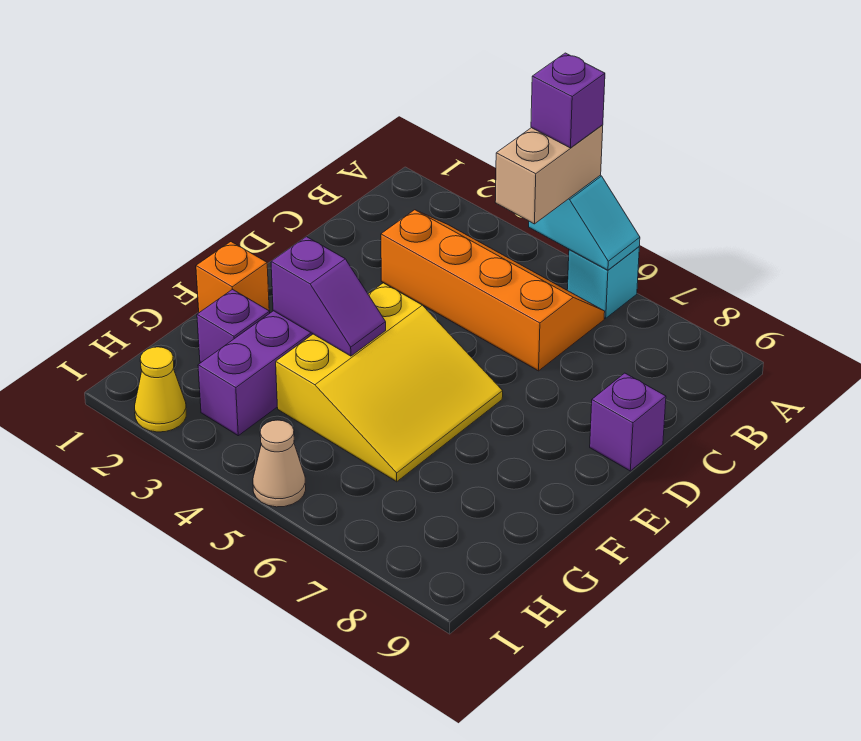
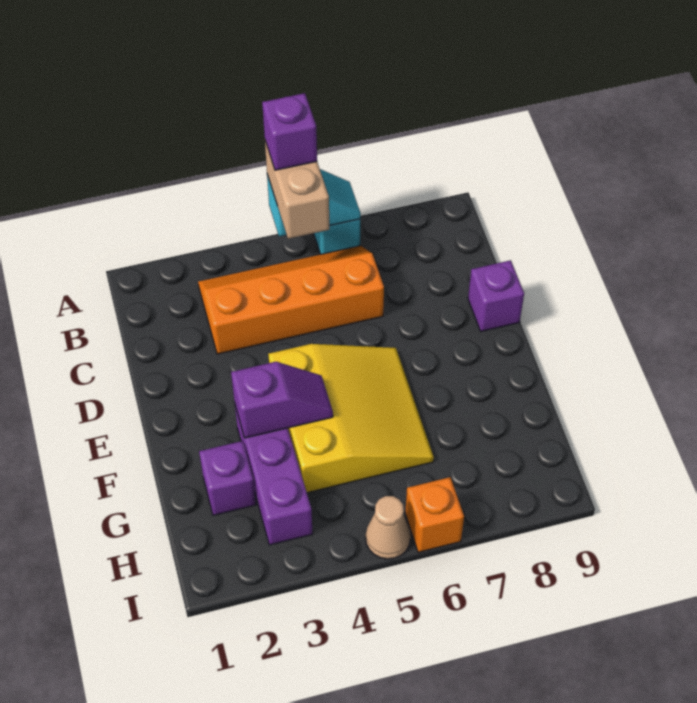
orange 1x1 brick [196,242,269,313] -> orange 1x1 brick moved to [405,477,464,552]
yellow 1x1 cone [135,347,186,432] -> none

